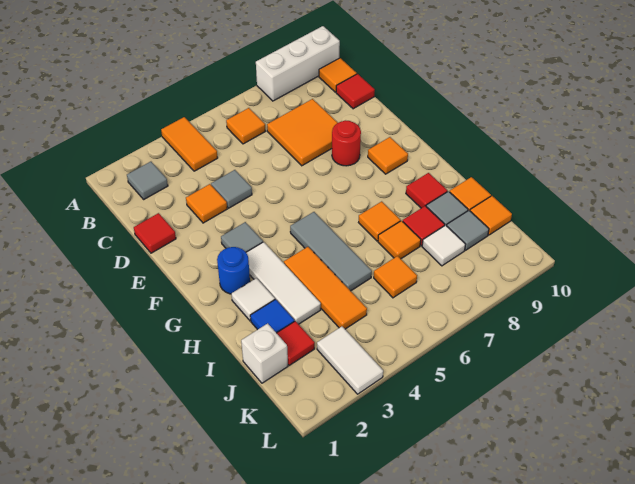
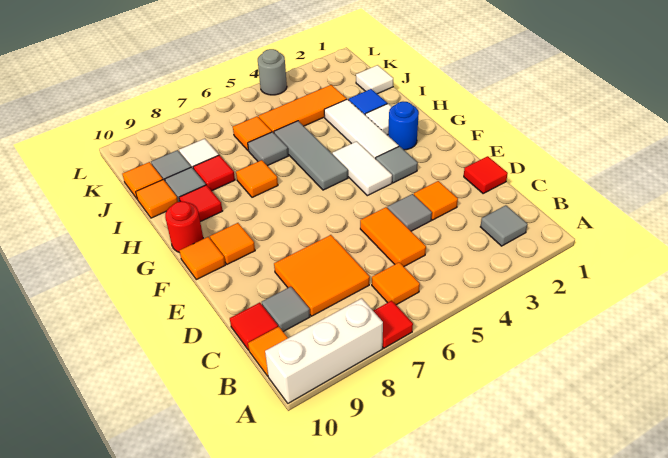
orange 1x2 tile [161,117,218,171] -> orange 1x2 tile moved to [360,207,426,267]
none -> grey 1x1 tile [262,287,310,332]
red 1x1 round brick [332,120,361,166] -> red 1x1 round brick moved to [165,201,203,252]
orange 1x3 tile [284,247,367,329] -> orange 1x3 tile turned to [259,85,347,133]
none -> grey 1x1 tile [248,132,288,166]
orange 1x1 tile [378,221,421,259] -> orange 1x1 tile moved to [180,237,225,280]
white 1x1 brick [241,323,288,383] -> white 1x1 tile [356,65,393,94]
red 1x1 tile [277,321,315,365] -> red 1x1 tile moved to [374,301,413,348]
white 1x2 tile [317,326,383,394] -> white 1x2 tile moved to [332,141,392,196]
none -> grey 1x1 round brick [258,49,287,95]

